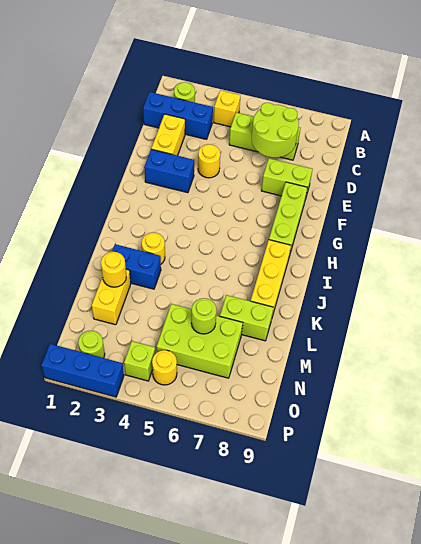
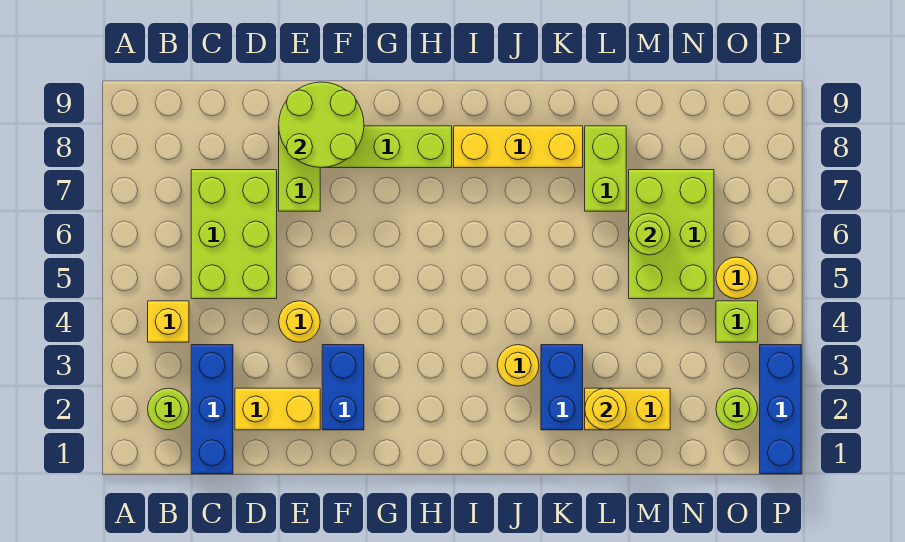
lime 1x3 brick [229,112,300,160] -> lime 2x3 brick [191,170,277,299]
lime 2x2 round brick [252,103,299,158] -> lime 2x2 round brick moved to [279,82,364,168]

